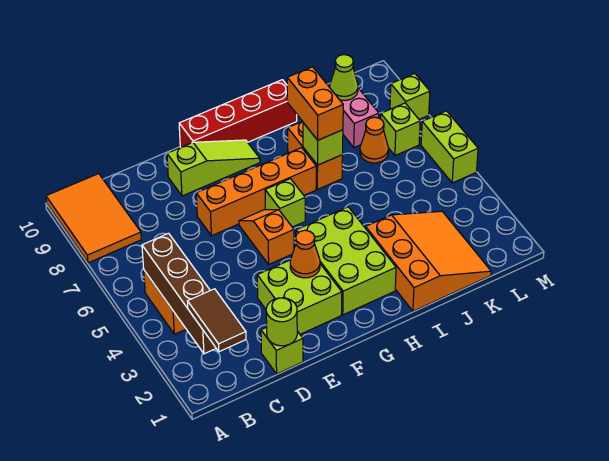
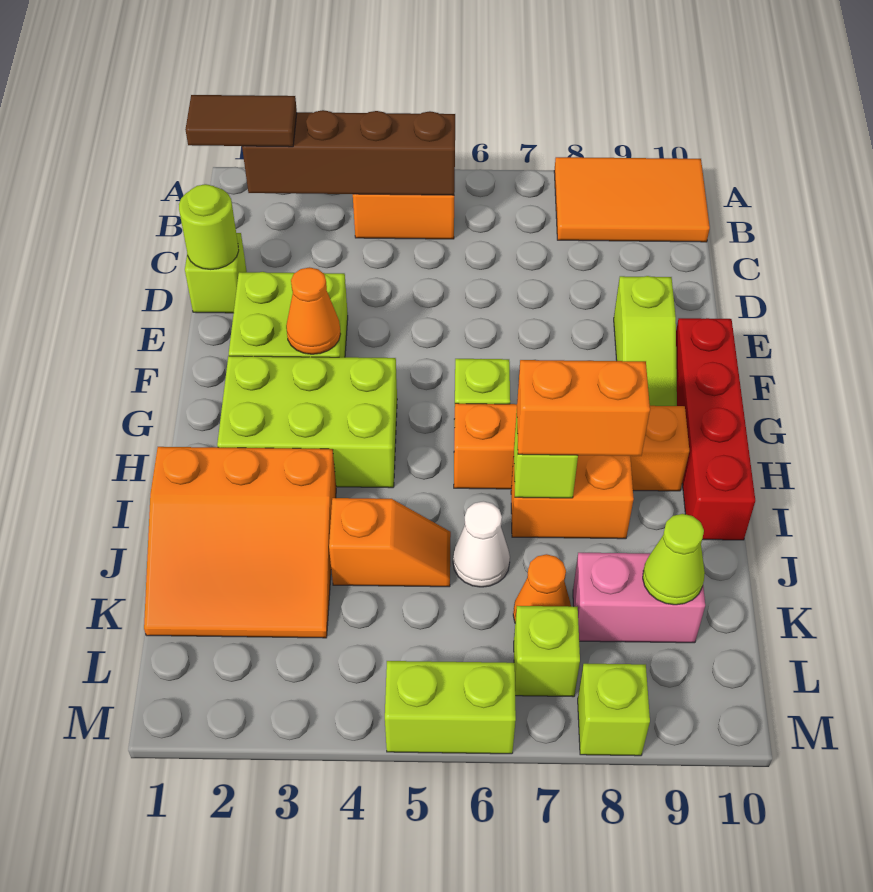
orange 1x4 brick [196,148,316,236] -> orange 1x4 brick turned to [454,403,689,491]
orange 1x2 slope [239,210,294,264] -> orange 1x2 slope moved to [329,498,451,587]
none -> white 1x1 cone [453,501,510,587]

